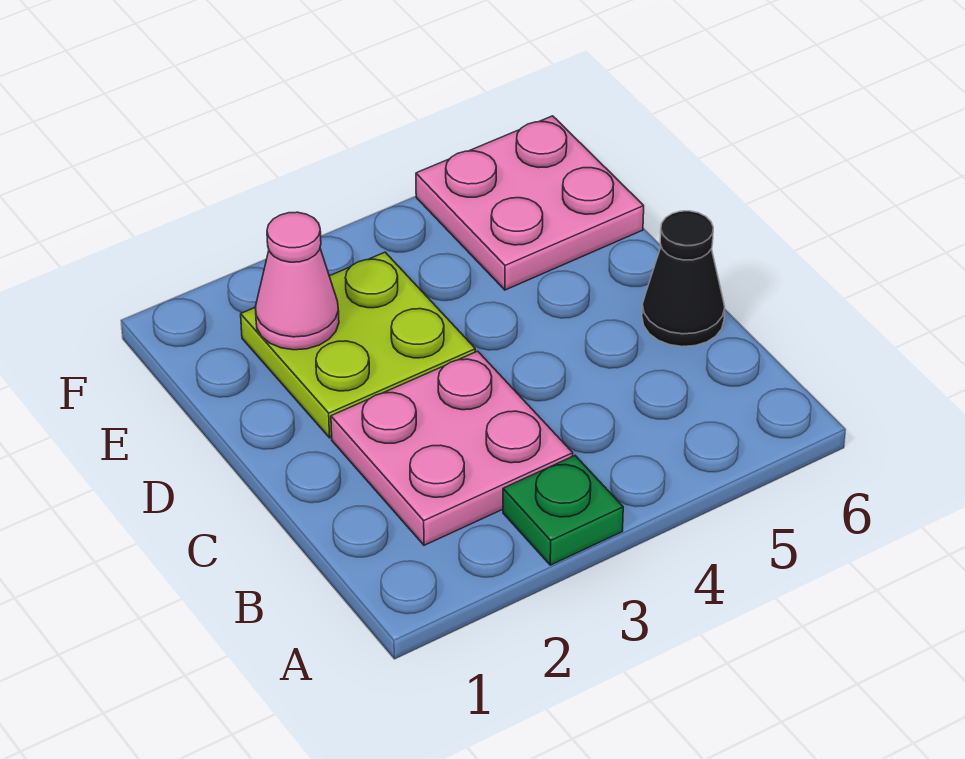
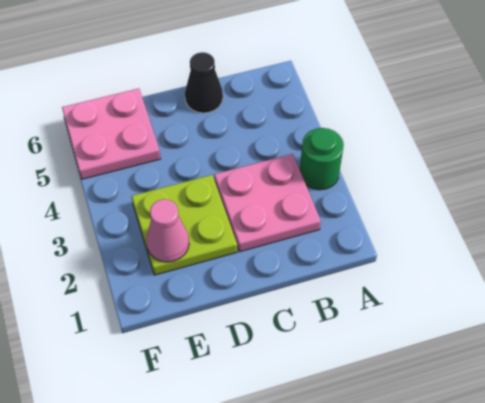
green 1x1 plate [503,456,623,565] -> green 1x1 round brick [300,128,344,190]

